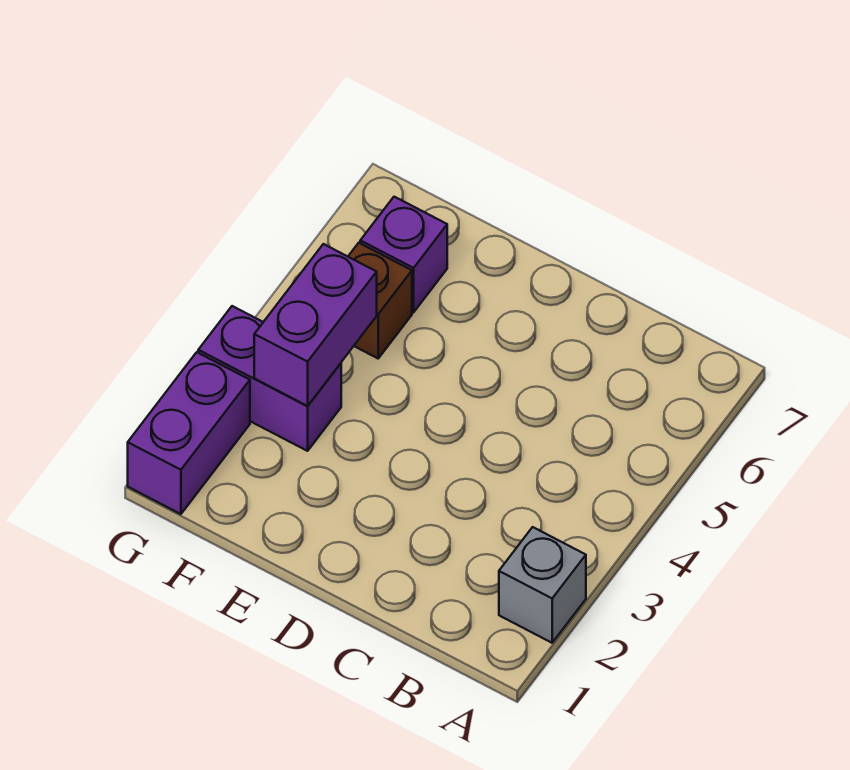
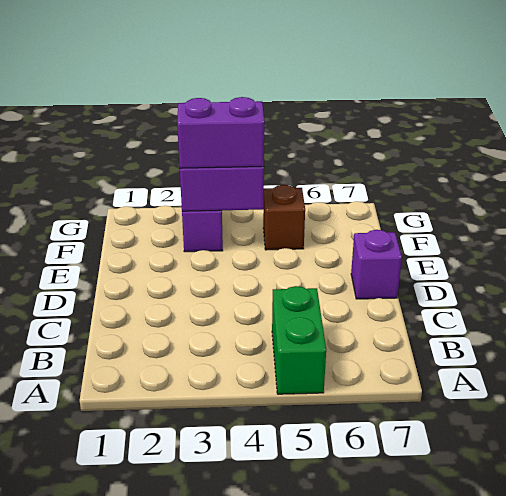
grey 1x1 brick [499,527,586,643] -> none
none -> green 1x2 brick [272,286,326,394]
purple 1x1 brick [360,197,447,312] -> purple 1x1 brick moved to [351,230,402,299]
purple 1x2 brick [128,352,250,514] -> purple 1x2 brick moved to [177,97,264,168]

